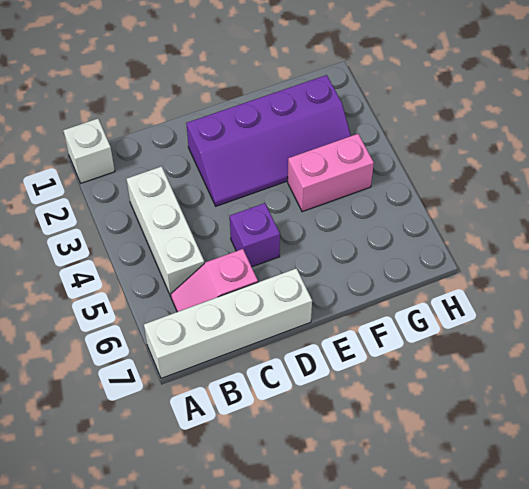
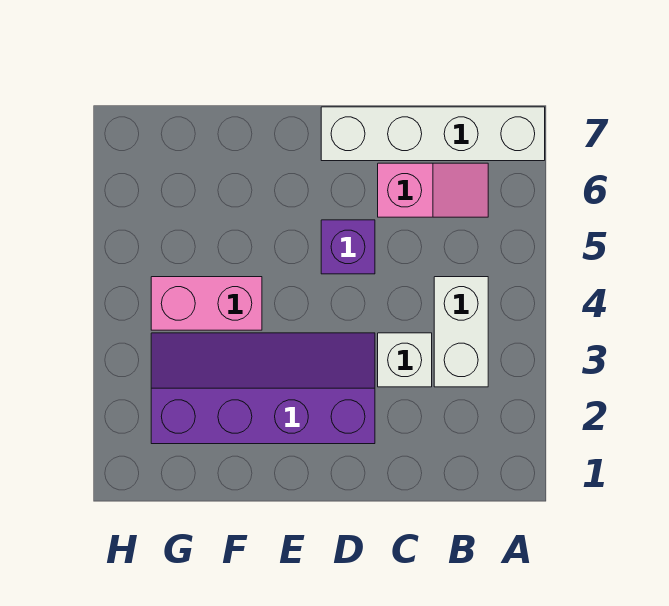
white 1x1 brick [63,119,115,183] -> white 1x1 brick moved to [378,333,432,387]
white 1x3 brick [127,166,204,296] -> white 1x2 brick [434,277,488,387]

